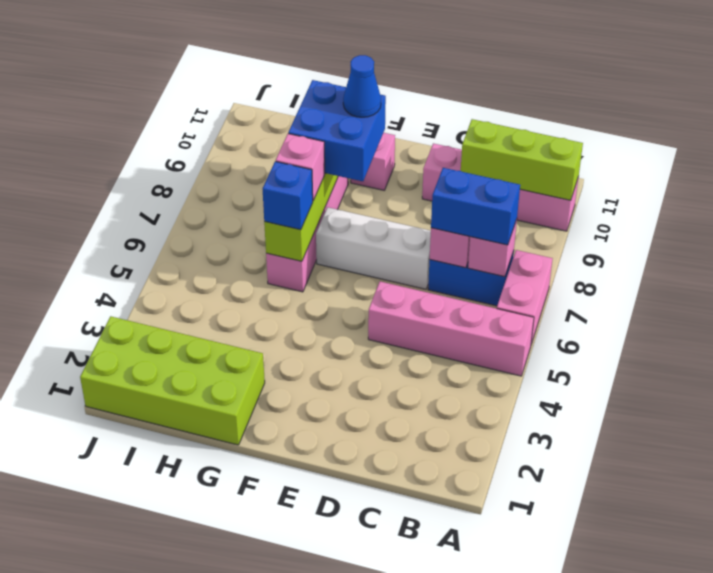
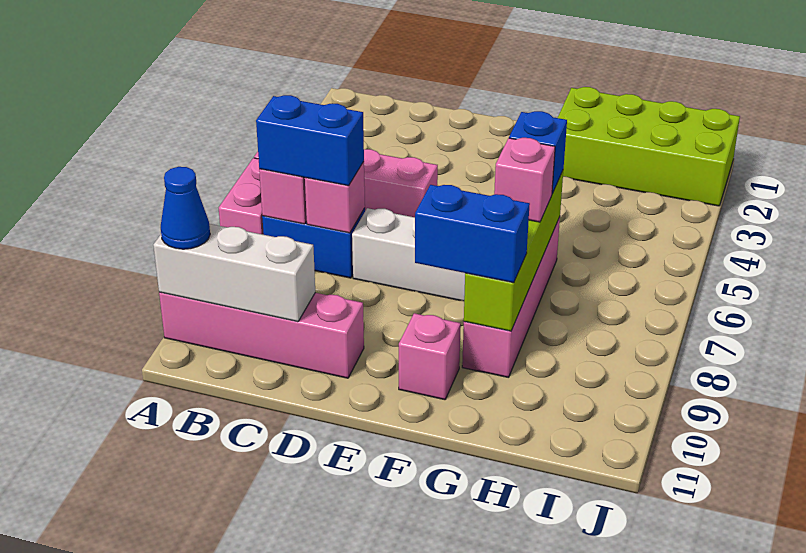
lime 1x3 brick [461,119,583,200] -> white 1x3 brick [153,224,315,322]
blue 2x2 brick [288,80,386,181] -> blue 1x2 brick [415,185,530,283]
blue 1x1 cone [343,55,381,117] -> blue 1x1 cone moved to [161,167,210,249]

